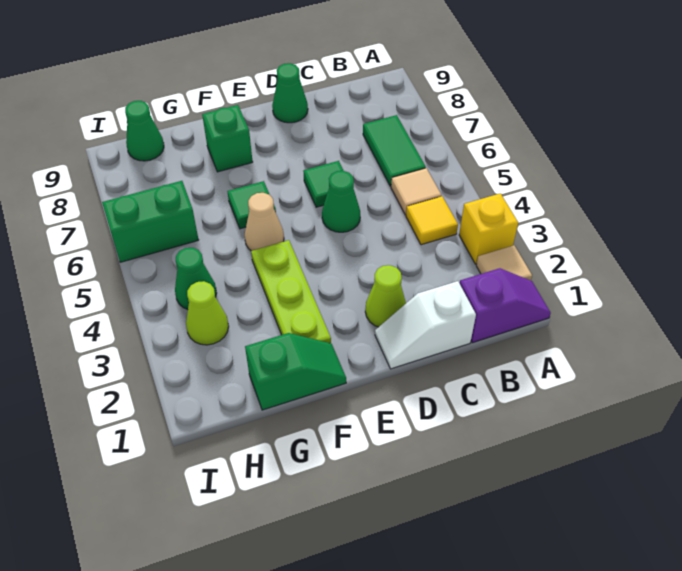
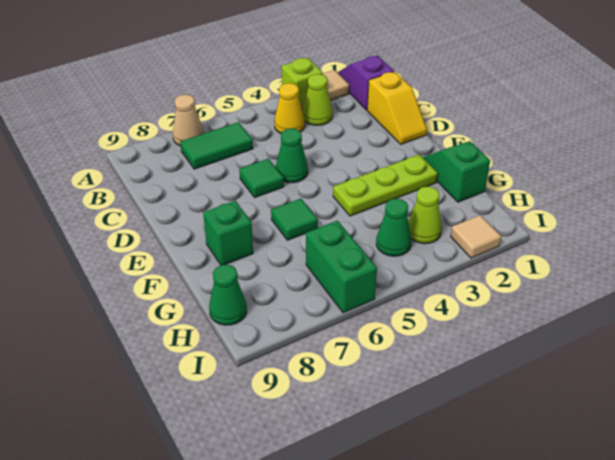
yellow 1x1 brick [459,193,518,264] -> lime 1x1 brick [282,58,323,110]
yellow 1x1 tile [406,196,458,245] -> yellow 1x1 cone [274,83,305,133]
tan 1x1 tile [391,168,441,215] -> tan 1x1 tile moved to [451,215,501,258]
white 1x2 slope [375,281,476,369] -> yellow 1x2 slope [367,72,427,144]
lime 1x1 cone [365,265,406,327] -> lime 1x1 cone moved to [303,74,333,125]
green 1x1 cone [272,63,308,123] -> none
tan 1x1 cone [245,193,284,251] -> tan 1x1 cone moved to [173,94,204,146]

